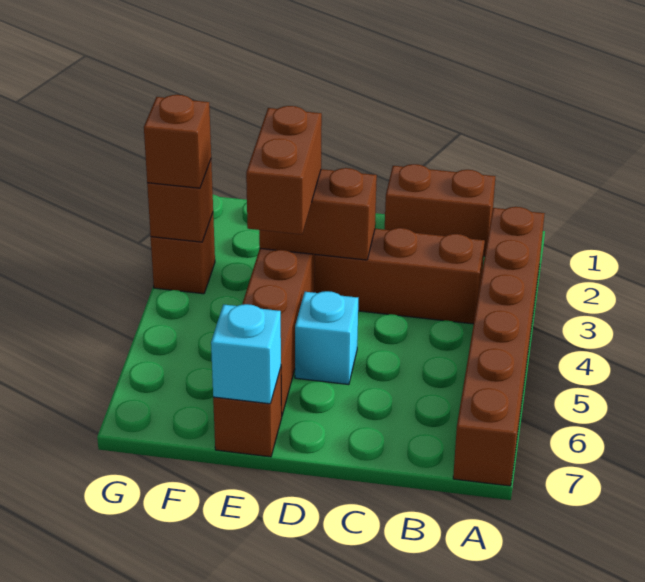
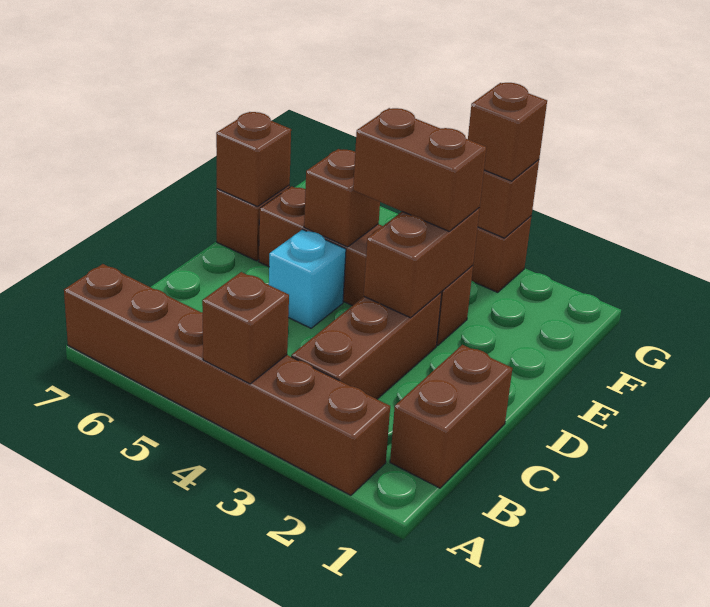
none -> brown 1x1 brick [202,272,289,384]
none -> brown 1x1 brick [304,149,380,247]
cyan 1x1 brick [211,304,281,404] -> brown 1x1 brick [216,112,291,207]

